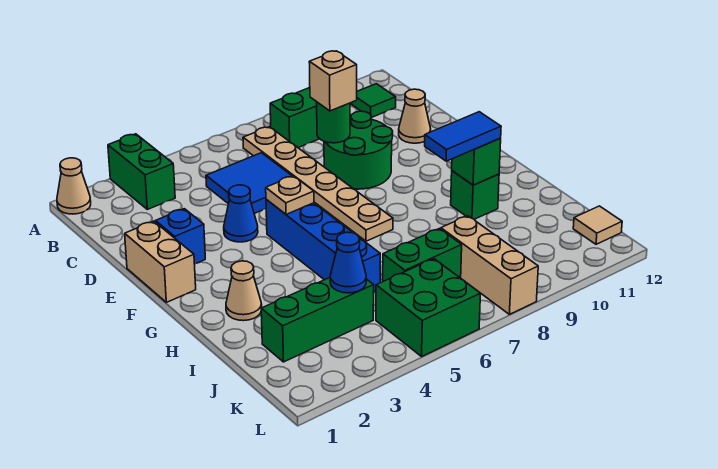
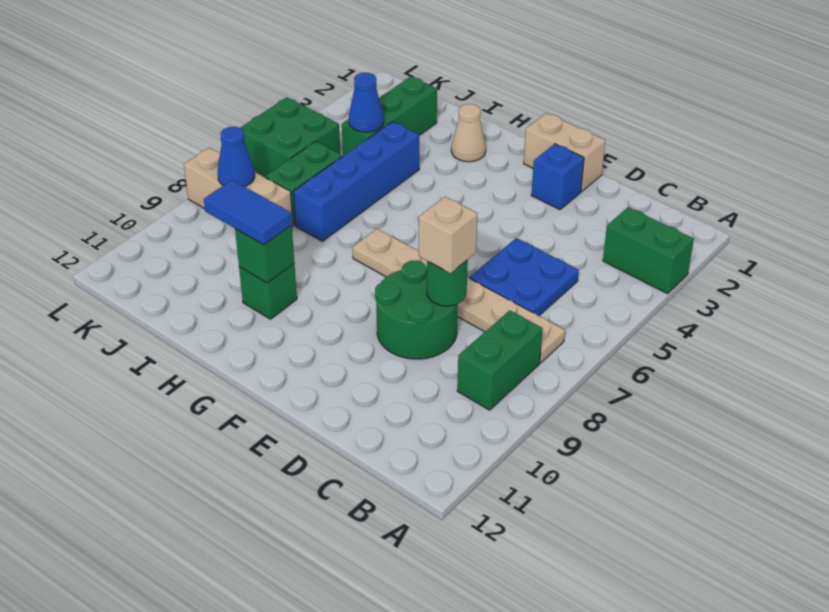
tan 1x1 cone [57,158,91,214] -> none
green 1x1 tile [352,84,396,118] -> none
blue 2x2 tile [206,153,292,213] -> blue 2x2 plate [469,238,579,316]
tan 1x1 cone [399,89,431,143] -> none
blue 1x1 cone [224,185,258,242] -> blue 1x1 cone moved to [218,127,255,187]
blue 1x4 brick [266,200,380,292] -> blue 1x4 brick turned to [293,122,419,241]
tan 1x1 plate [266,176,314,214] -> none
blue 1x2 tile [425,112,501,161] -> blue 1x2 tile turned to [204,180,292,245]
tan 1x1 tile [573,206,622,244] -> none

